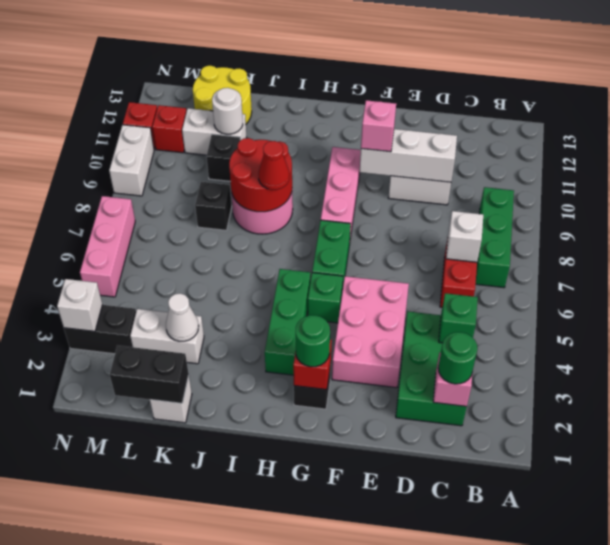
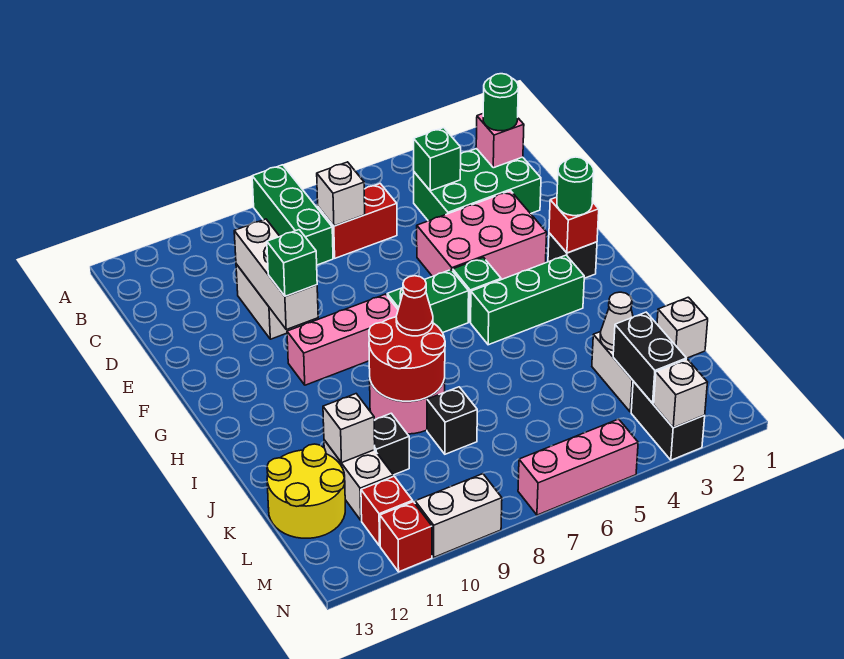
green 1x3 brick [476,187,514,288] -> green 1x3 brick turned to [252,165,333,265]
pink 1x1 brick [361,100,396,152] -> green 1x1 brick [267,230,317,296]
black 1x2 brick [110,345,189,403] -> black 1x2 brick moved to [613,312,686,403]
white 1x1 round brick [212,88,243,134] -> white 1x1 brick [323,394,375,463]

